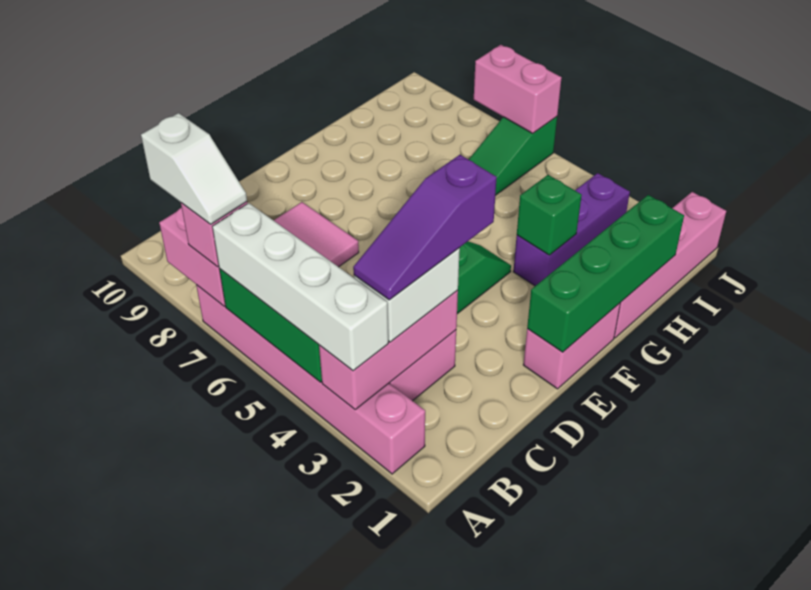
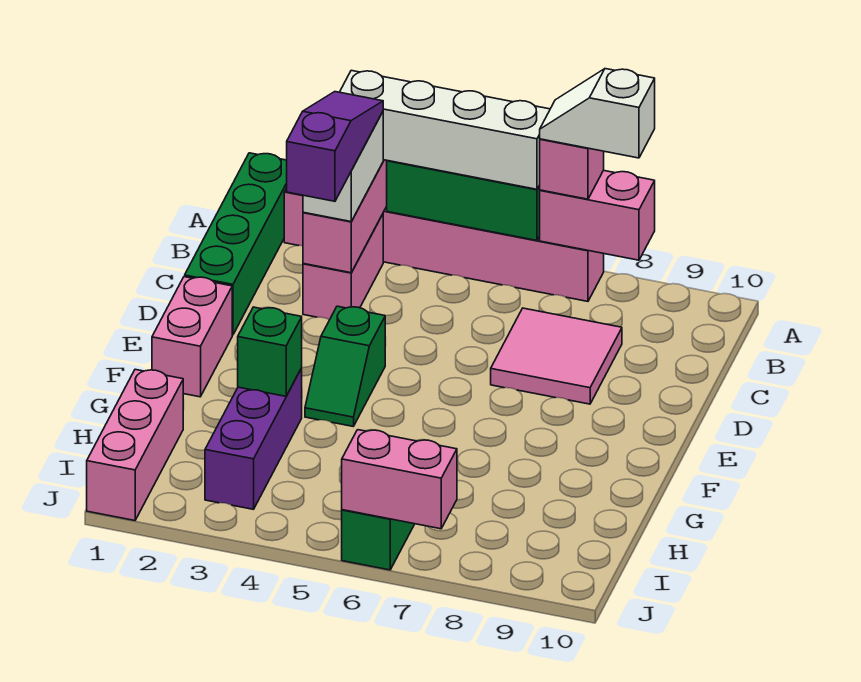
green 1x4 brick [527,195,684,352] -> green 1x4 brick moved to [185,153,287,335]
pink 1x4 brick [614,192,726,338] -> pink 1x3 brick [87,369,183,521]

